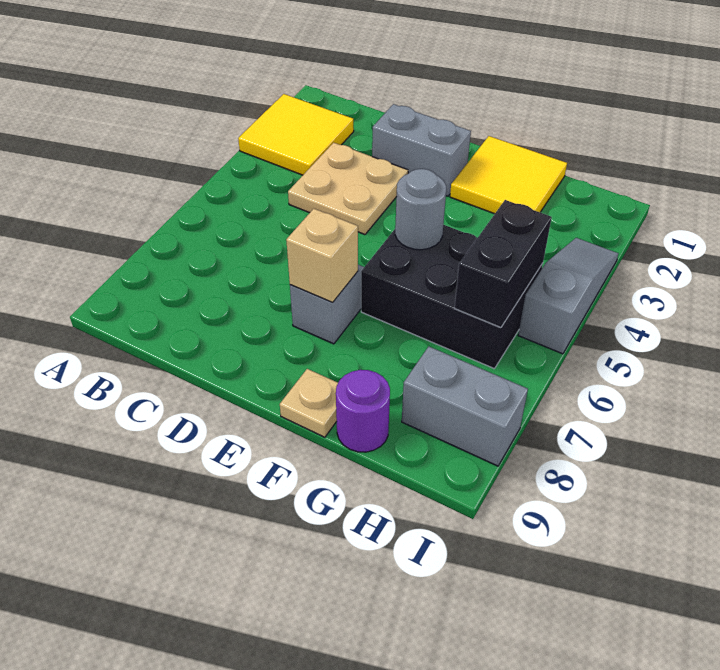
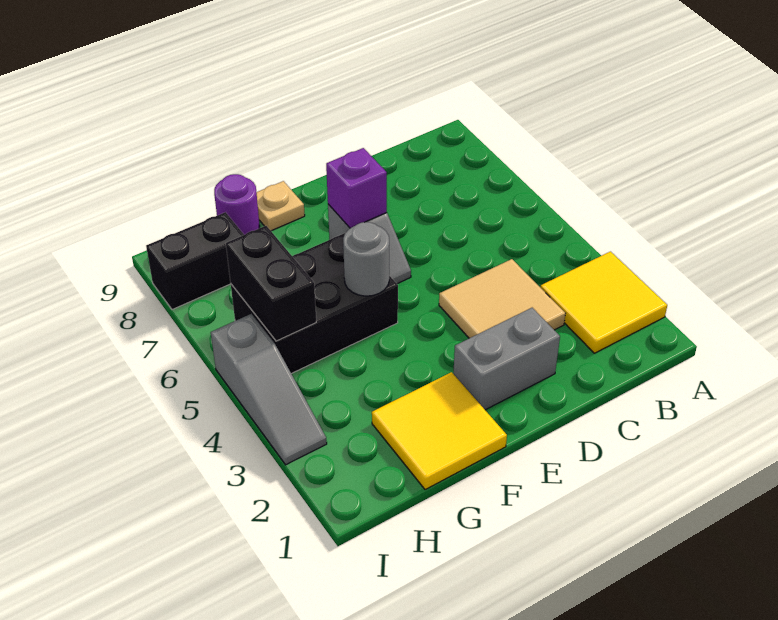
tan 2x2 plate [288,143,408,235] -> tan 2x2 tile [439,259,565,338]
tan 1x1 brick [286,209,358,302] -> purple 1x1 brick [326,148,387,228]
grey 1x2 brick [402,346,528,466] -> black 1x2 brick [146,212,244,310]

